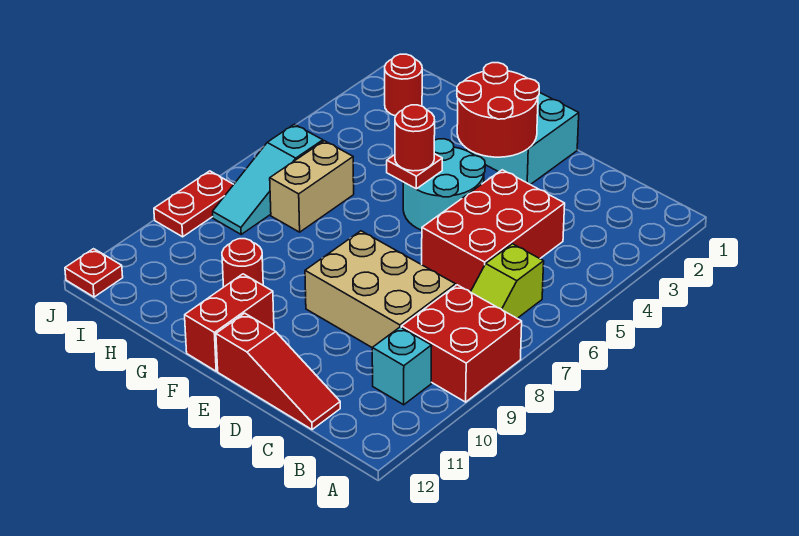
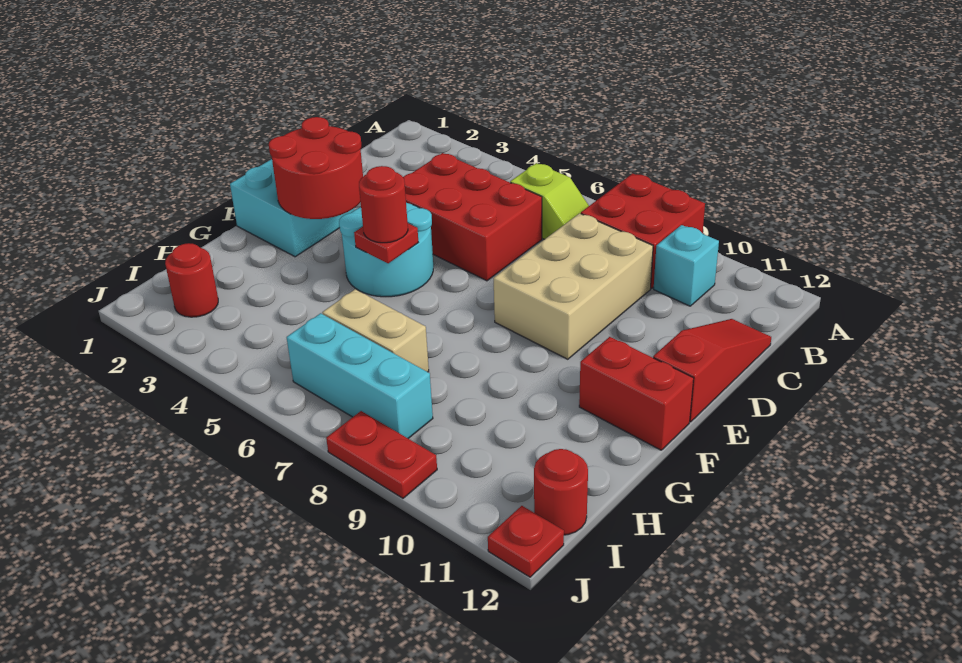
red 1x1 round brick [222,239,263,287] -> red 1x1 round brick moved to [534,449,588,535]
cyan 1x3 slope [213,124,323,234] -> cyan 1x3 brick [287,313,433,438]

